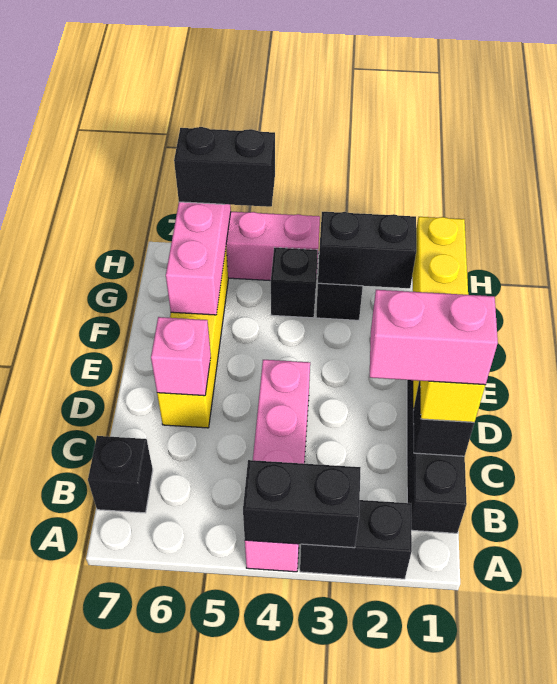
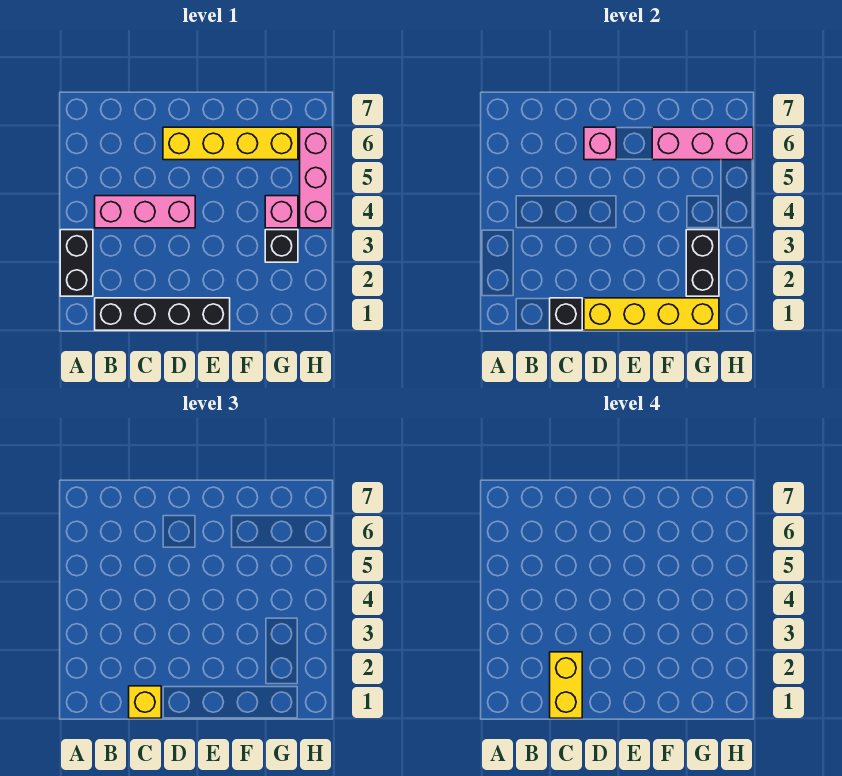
black 1x2 brick [243,460,361,548] -> none
pink 1x4 brick [245,360,310,572] -> pink 1x3 brick [95,196,195,228]
black 1x1 brick [88,436,153,513] -> none
pink 1x2 brick [370,290,498,385] -> yellow 1x2 brick [550,652,582,718]
black 1x1 brick [271,247,318,318] -> pink 1x1 brick [265,196,298,228]
black 1x2 brick [174,127,275,207] -> none

